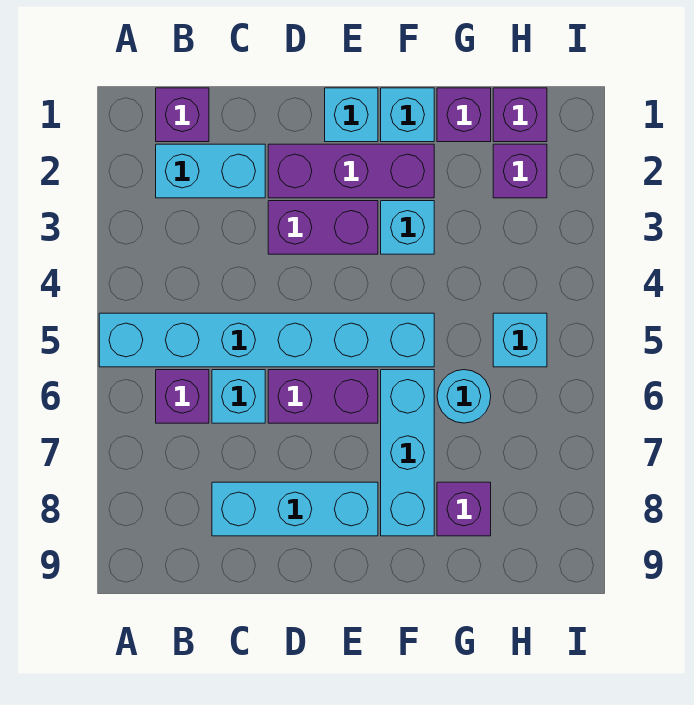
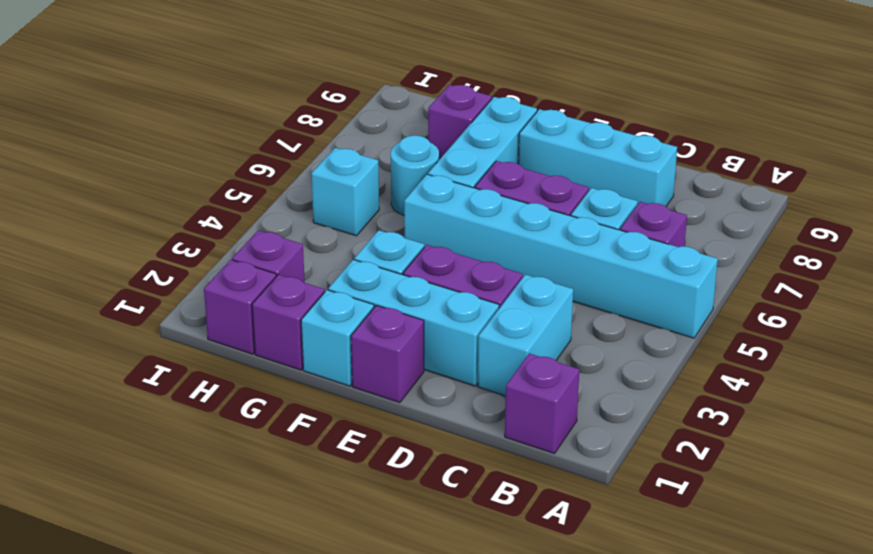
cyan 1x2 brick [156,144,265,198] -> cyan 1x2 brick turned to [478,274,573,396]
purple 1x3 brick [268,144,434,198] -> cyan 1x3 brick [328,260,499,386]
cyan 1x1 brick [325,88,378,142] -> purple 1x1 brick [351,305,424,403]

